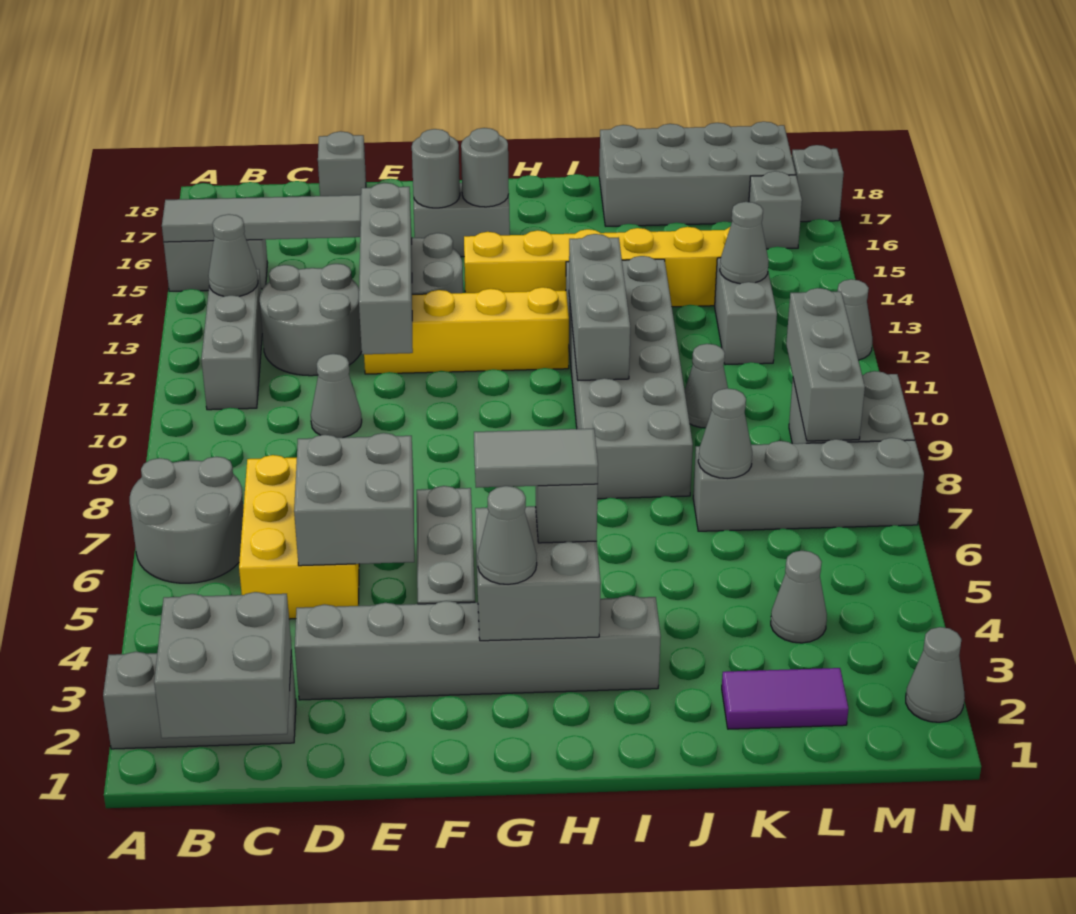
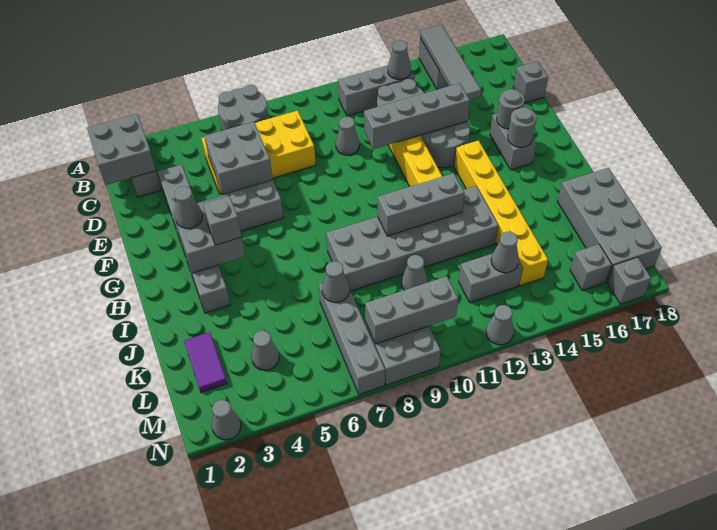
yellow 2x3 brick [239,455,359,619] -> yellow 2x4 brick [201,111,316,194]
grey 1x2 tile [474,429,598,488] -> none

